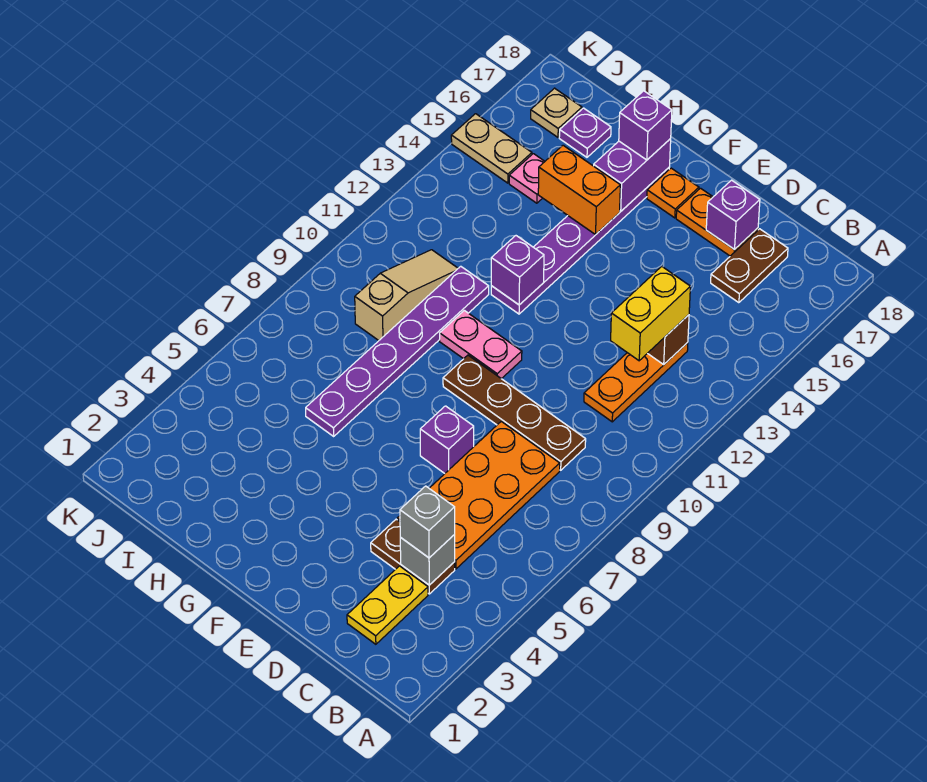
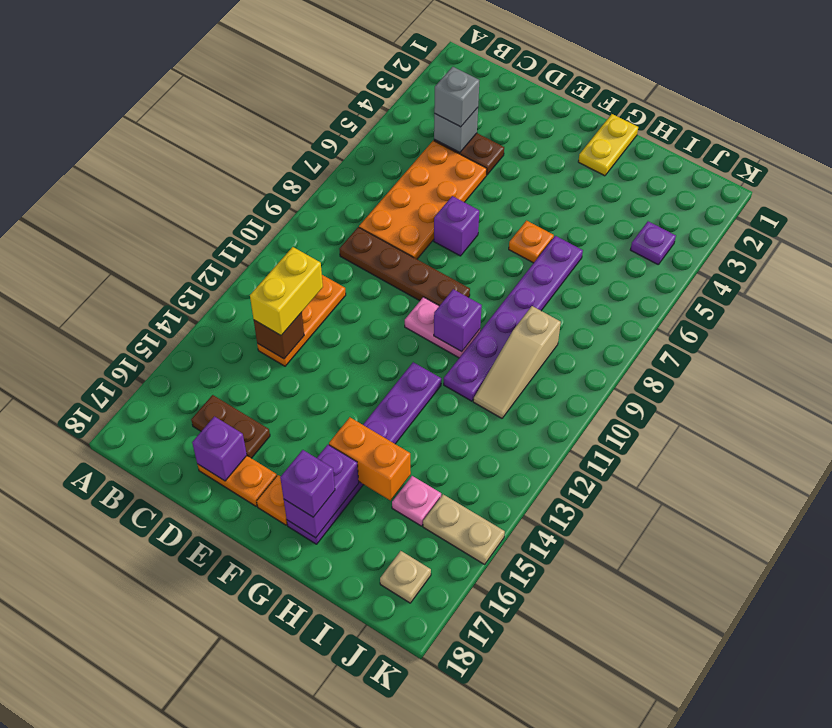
yellow 1x2 plate [347,566,428,644] -> yellow 1x2 plate moved to [578,114,638,176]
brown 1x2 plate [711,229,788,303] -> brown 1x2 plate turned to [191,395,270,458]
none -> orange 1x1 plate [509,221,554,263]
purple 1x1 brick [491,236,544,305] -> purple 1x1 brick moved to [434,289,482,352]
purple 1x1 plate [559,108,611,157] -> purple 1x1 plate moved to [630,221,676,264]

